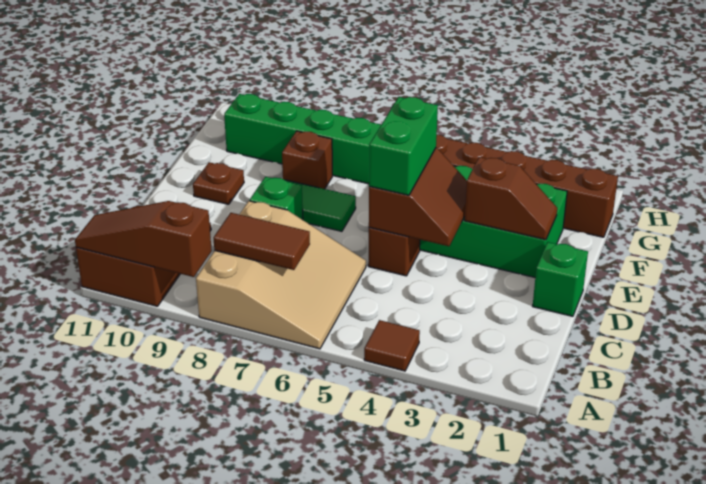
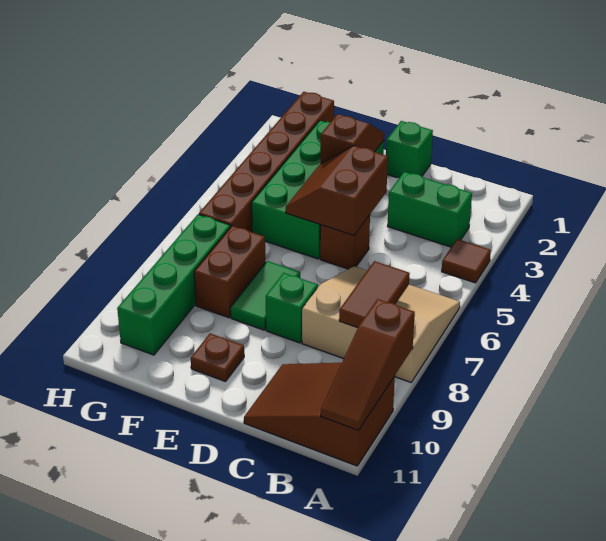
brown 2x2 slope [369,148,467,246] -> brown 2x2 slope turned to [286,146,388,235]
green 1x2 brick [369,97,438,195] -> green 1x2 brick moved to [388,172,472,247]
brown 1x1 brick [282,131,332,189] -> brown 1x2 brick [194,226,266,318]

